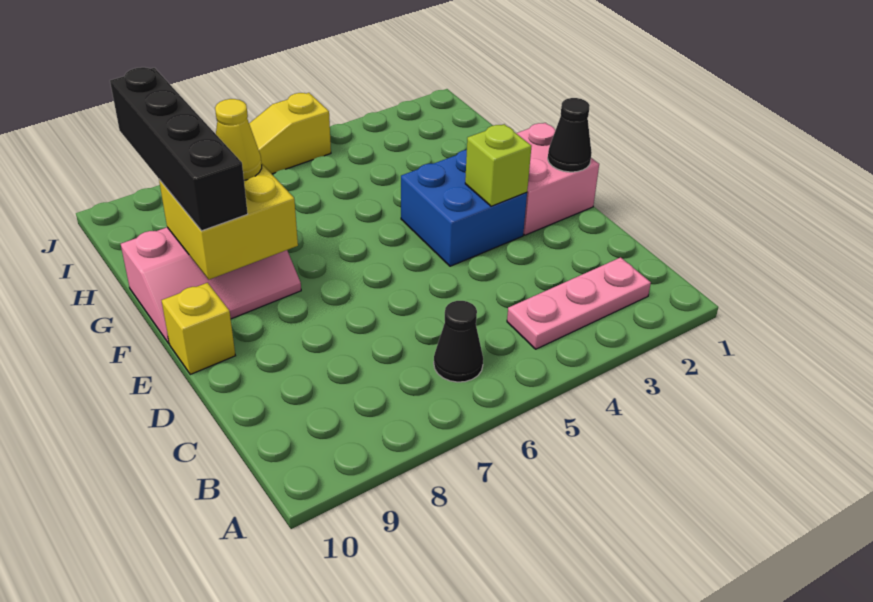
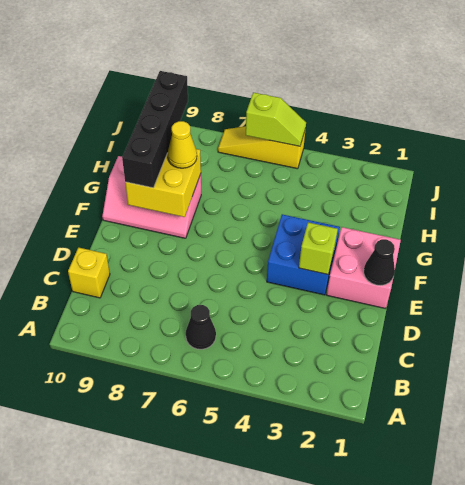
pink 1x3 plate [507,257,651,349] -> none
yellow 1x1 brick [162,283,235,374] -> yellow 1x1 brick moved to [68,248,110,298]
none -> lime 1x2 slope [246,92,306,146]

